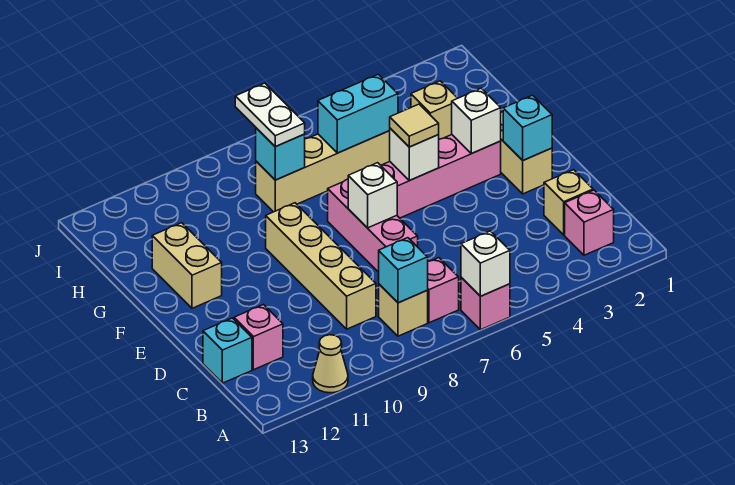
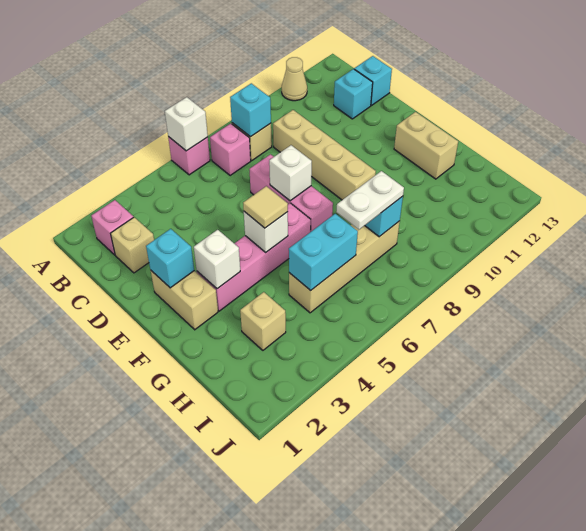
pink 1x1 brick [234,305,283,370] -> cyan 1x1 brick [334,69,373,119]
white 1x2 plate [235,83,305,147] -> white 1x2 plate turned to [336,171,404,230]

